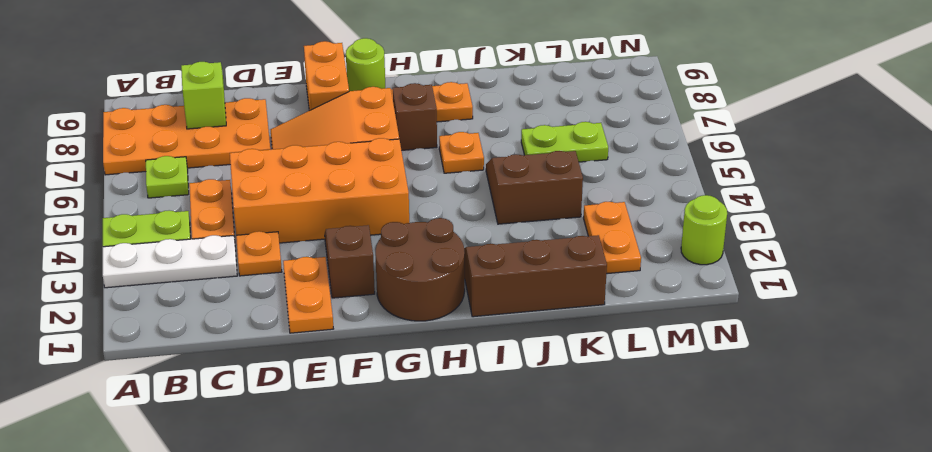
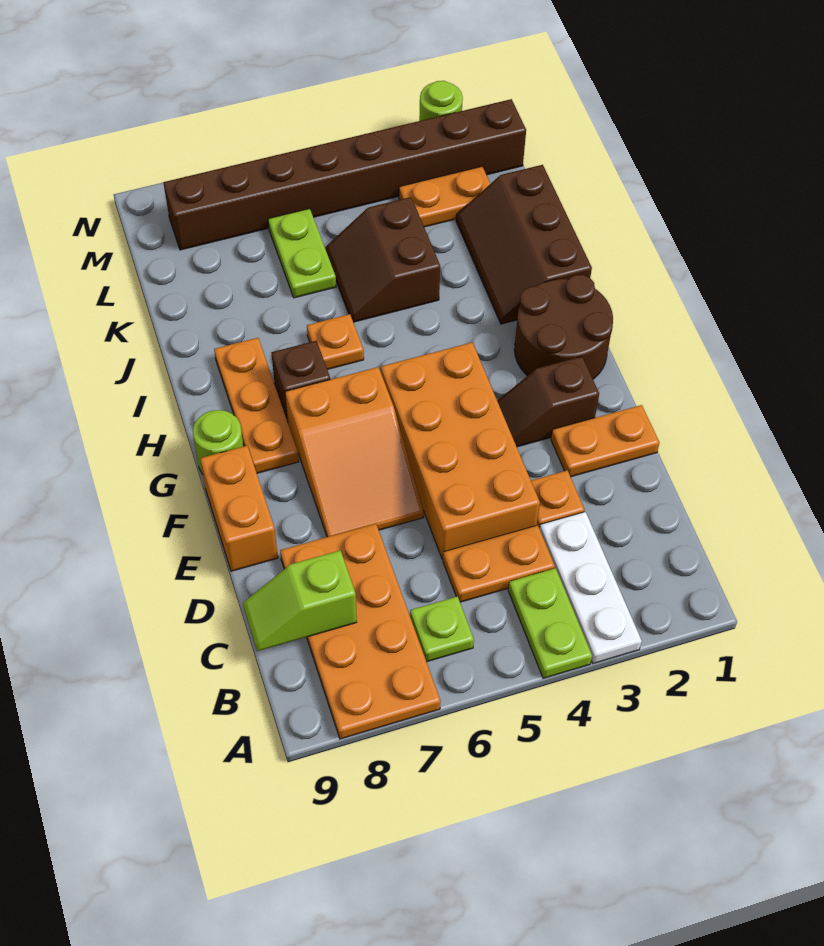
orange 1x2 brick [304,41,349,111] -> orange 1x2 brick turned to [200,446,278,571]
none -> brown 1x8 brick [163,99,526,250]

